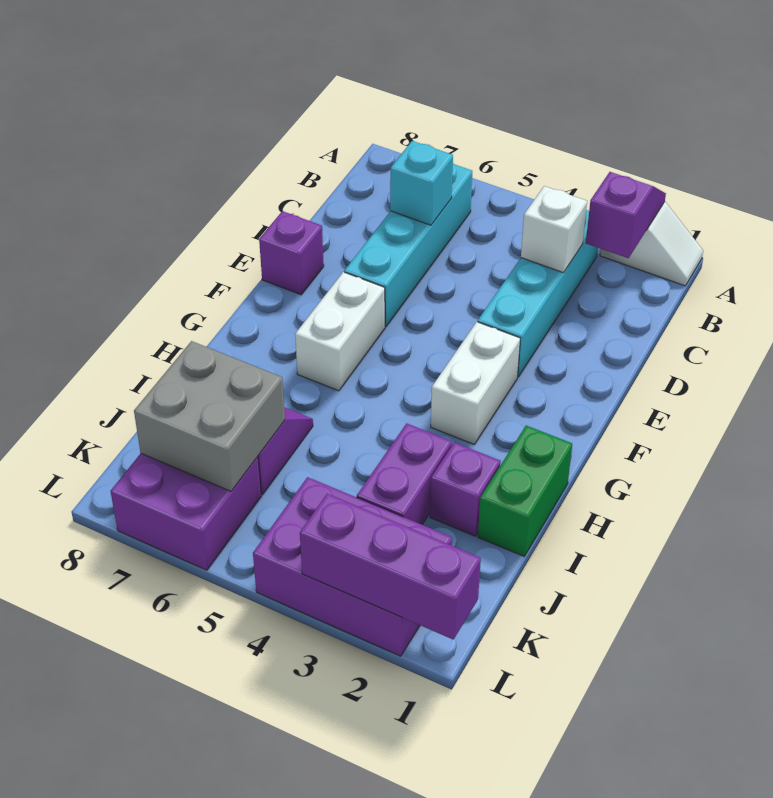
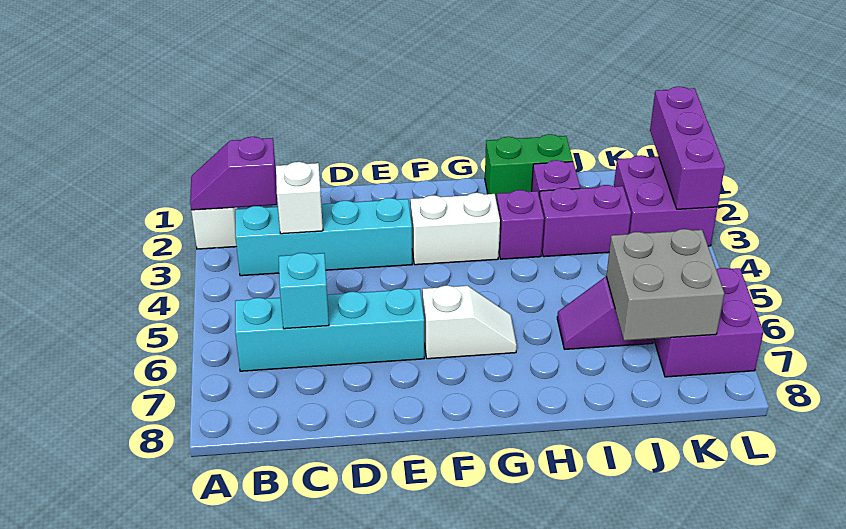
purple 1x1 brick [259,211,324,295] -> purple 1x1 brick moved to [496,190,544,259]
white 1x2 brick [295,272,385,391] -> white 1x2 slope [422,286,517,359]
purple 2x3 brick [253,477,452,656] -> purple 2x2 brick [614,155,718,246]

